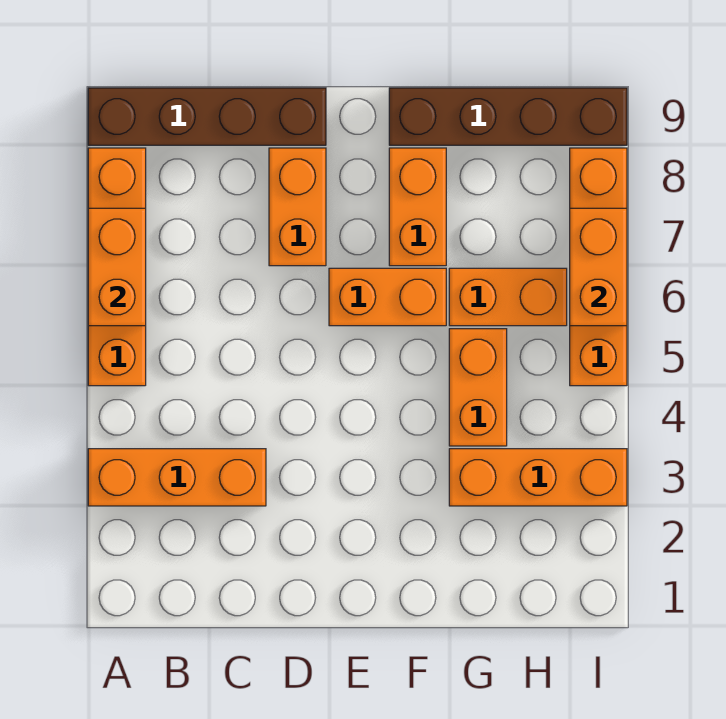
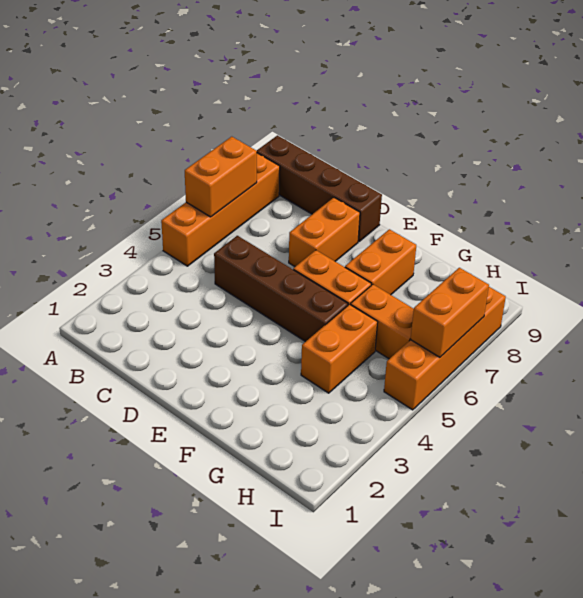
orange 1x3 brick [88,449,266,506] -> none
brown 1x4 brick [389,88,627,145] -> brown 1x4 brick moved to [214,236,348,342]
orange 1x3 brick [449,449,627,506] -> none

